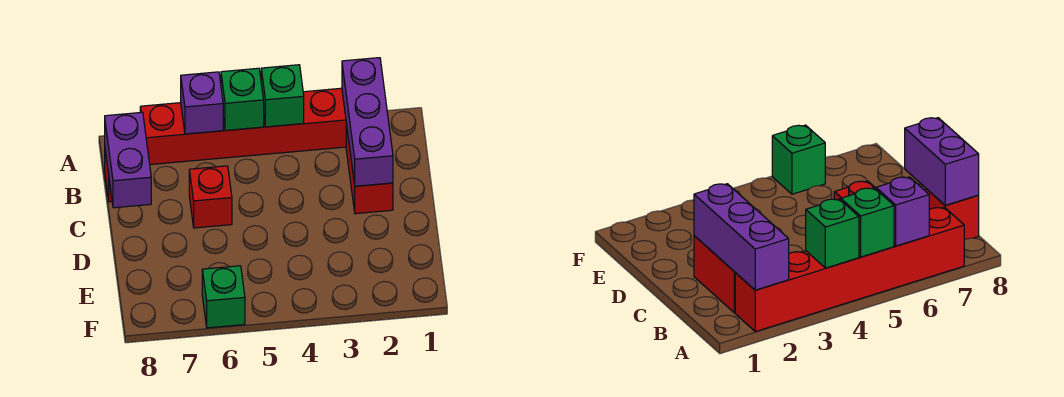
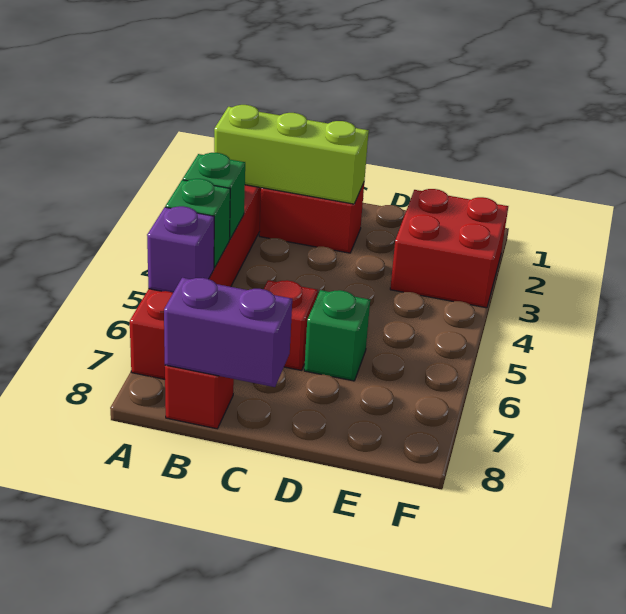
purple 1x3 brick [342,58,393,186] -> lime 1x3 brick [214,105,369,204]
none -> red 2x2 brick [390,189,508,308]
green 1x1 brick [202,266,245,328] -> green 1x1 brick moved to [304,290,370,381]

